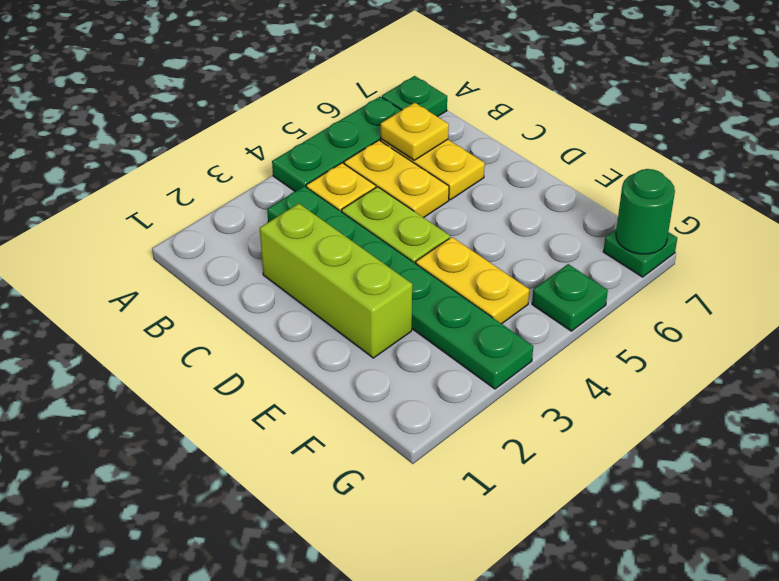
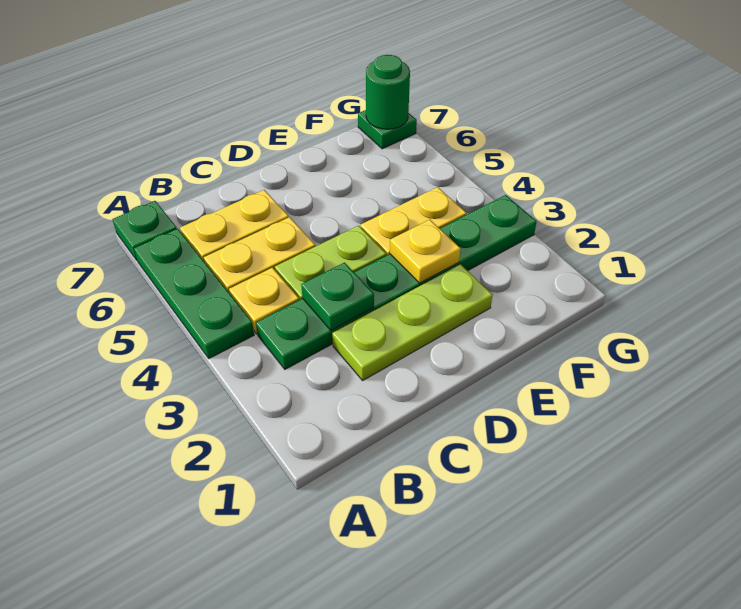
yellow 1x1 plate [381,103,449,160] -> yellow 1x1 plate moved to [390,220,460,283]
lime 1x3 brick [260,204,412,358] -> lime 1x3 plate [332,264,492,380]
green 1x1 plate [532,264,608,331] -> green 1x1 plate moved to [301,263,374,331]

